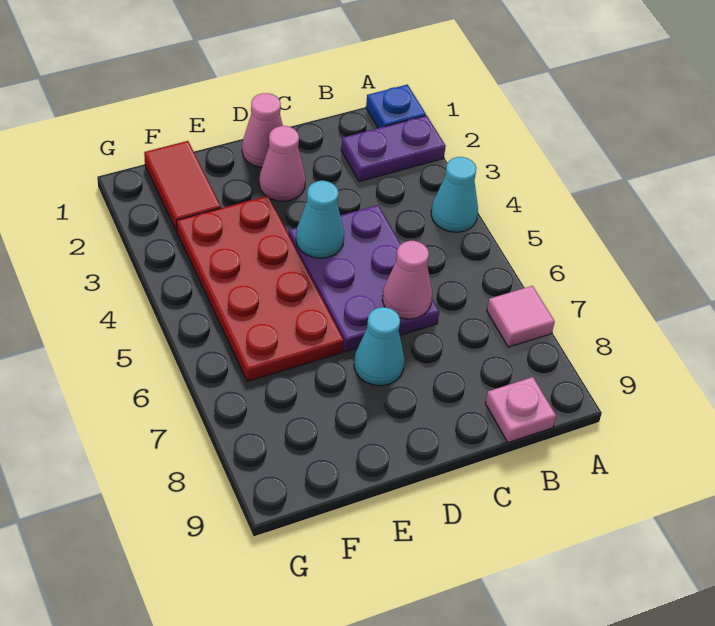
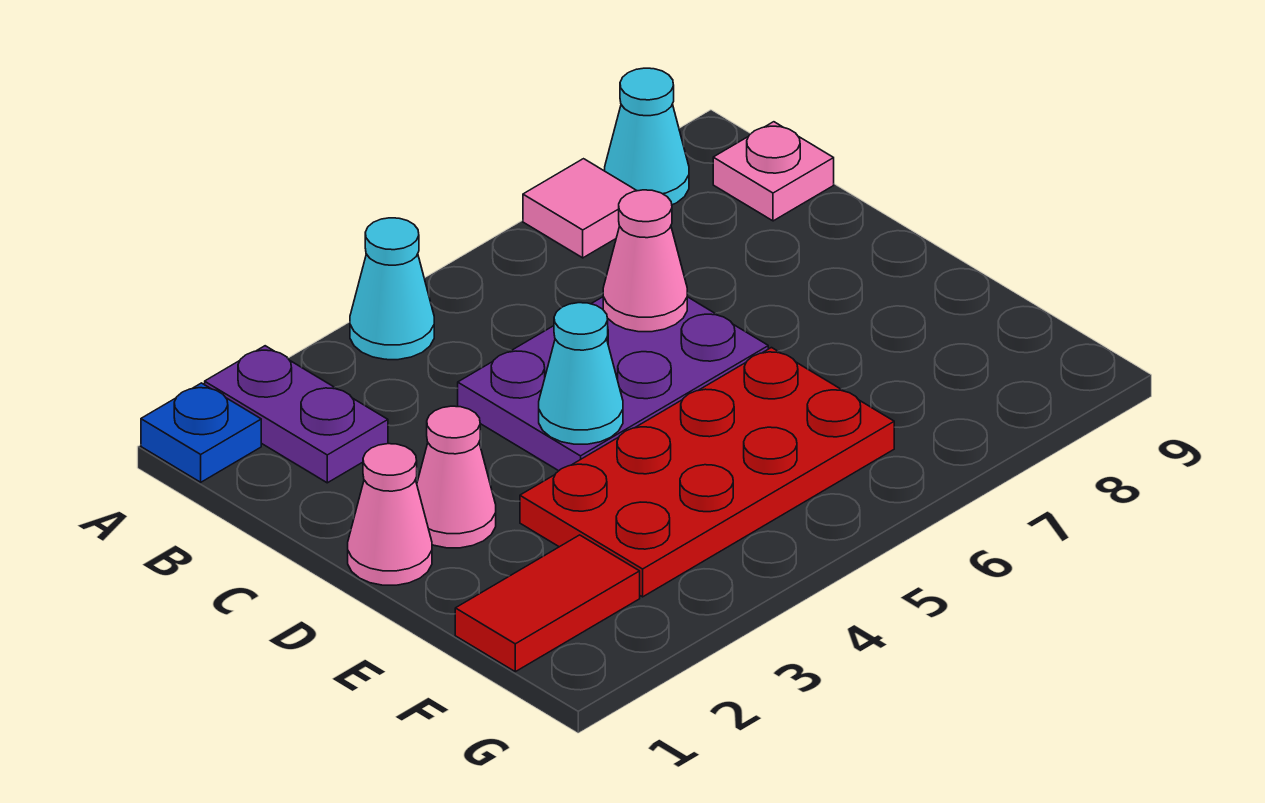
cyan 1x1 cone [354,307,404,386] -> cyan 1x1 cone moved to [605,68,689,205]

